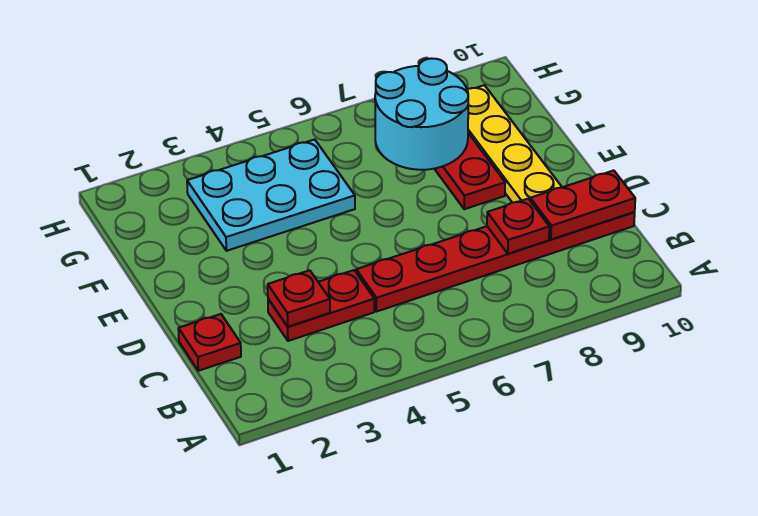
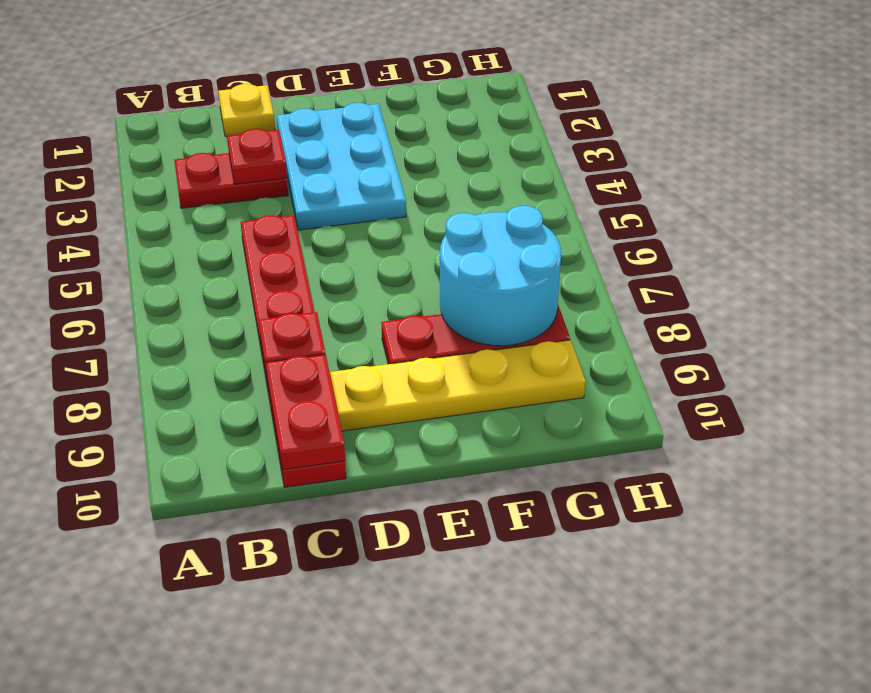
red 1x1 plate [178,314,241,371] -> yellow 1x1 plate [218,84,275,136]
red 1x2 plate [268,270,374,341] -> red 1x2 plate turned to [174,153,288,208]
cyan 2x3 plate [187,139,355,251] -> cyan 2x3 plate moved to [277,103,406,230]

